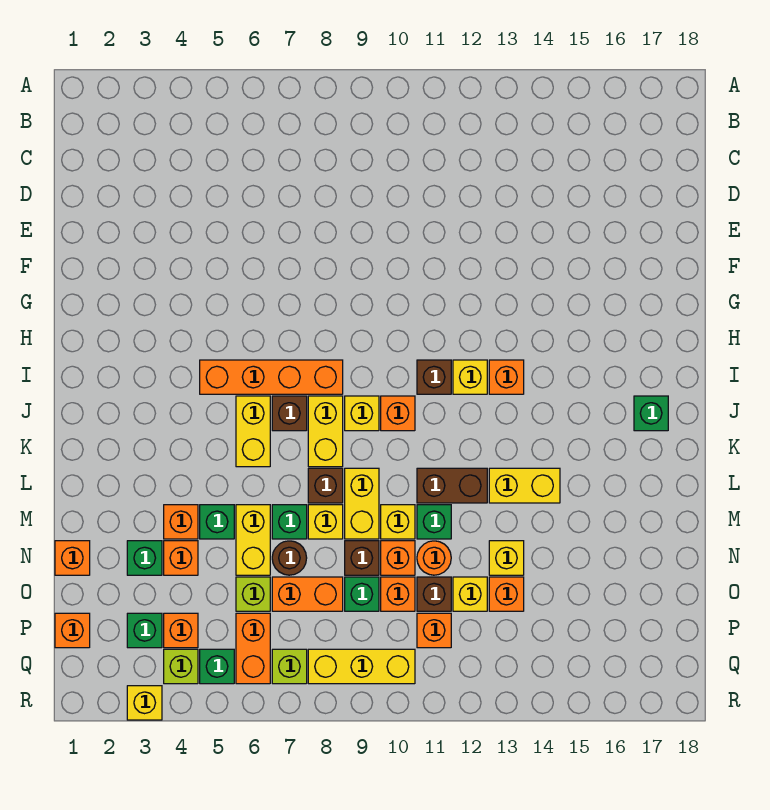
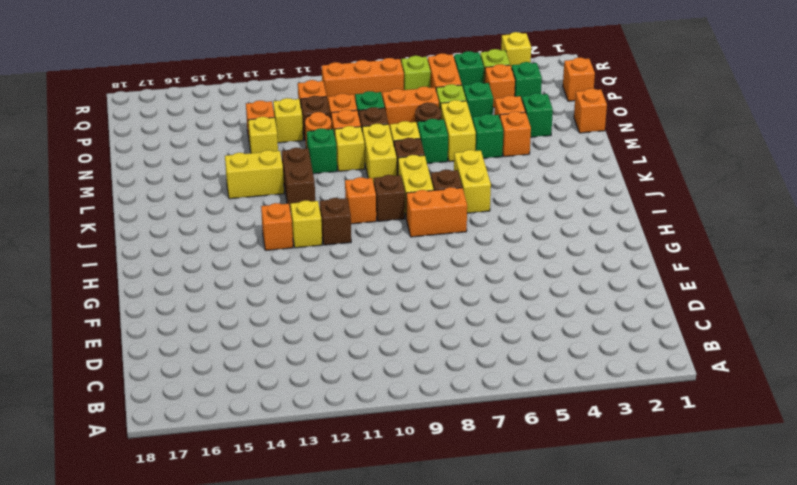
orange 1x4 brick [200,360,343,394] -> orange 1x2 brick [406,187,467,237]
yellow 1x1 brick [345,396,379,431] -> brown 1x1 brick [374,175,405,221]
green 1x1 brick [634,396,668,431] -> green 1x1 brick moved to [463,82,493,120]
brown 1x2 brick [417,468,487,503] -> brown 1x2 brick turned to [282,148,315,211]
yellow 1x3 brick [308,649,415,684] -> orange 1x3 brick [322,58,404,101]

